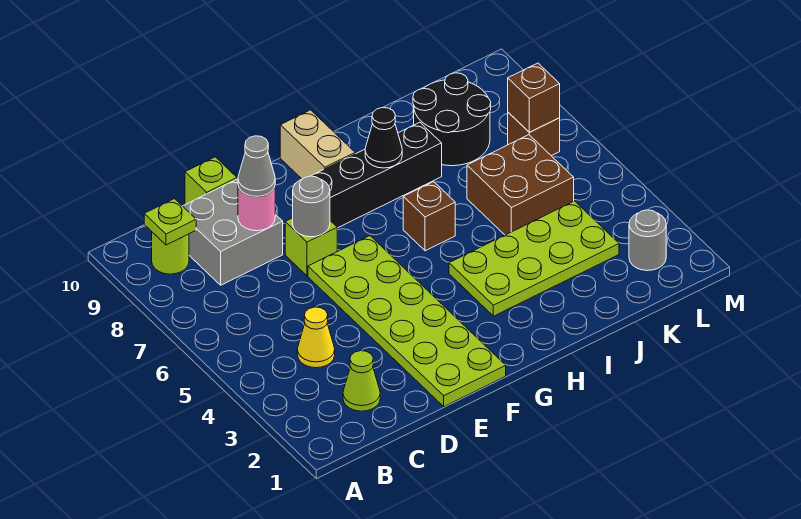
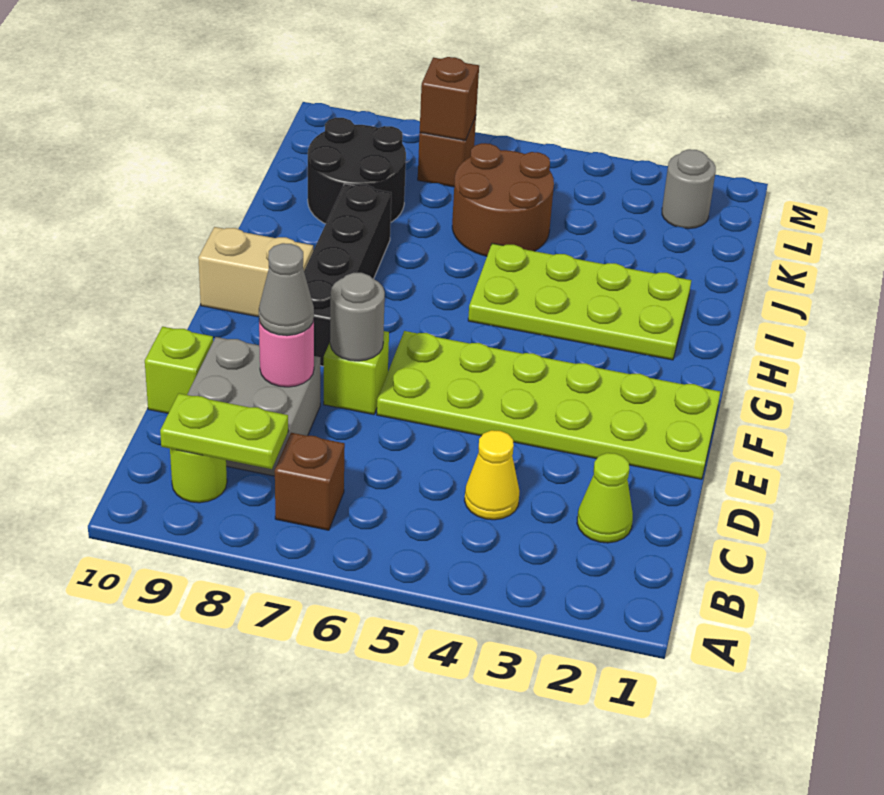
lime 1x1 plate [144,199,196,245] -> lime 1x2 plate [160,393,288,469]
lime 2x4 plate [449,201,619,316] -> lime 2x4 plate turned to [468,243,691,360]
brown 1x1 brick [403,182,455,251] -> brown 1x1 brick moved to [275,433,345,530]
black 1x1 cone [365,108,402,168] -> none
brown 2x2 brick [467,135,574,235] -> brown 2x2 round brick [452,143,554,256]

